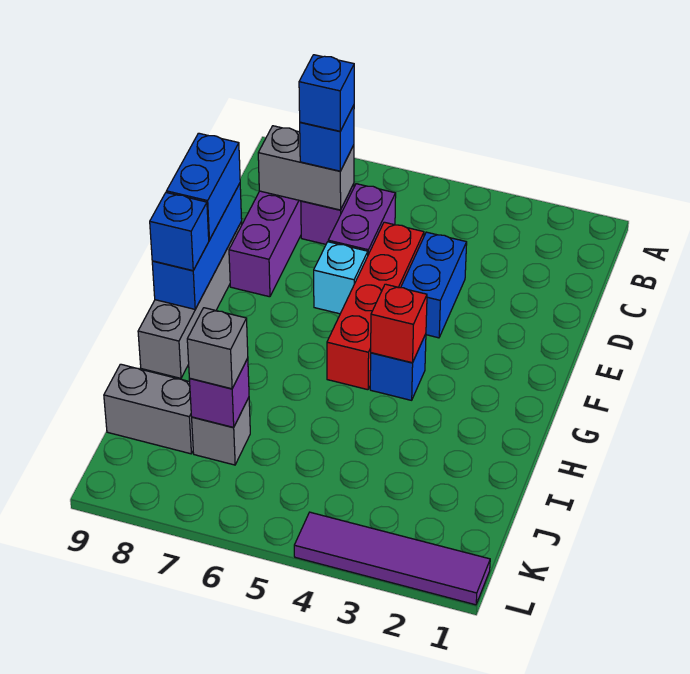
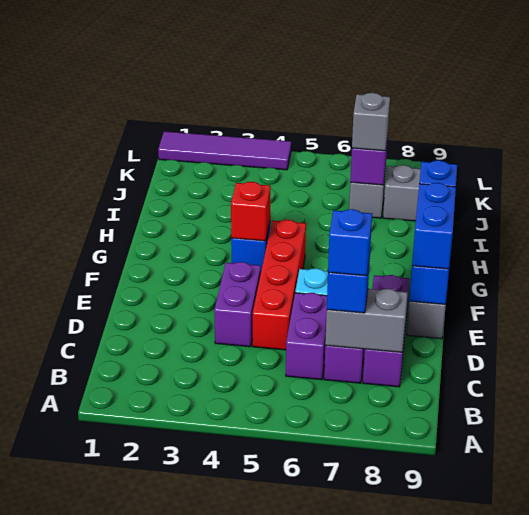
blue 1x2 brick [401,232,467,338] -> purple 1x2 brick [214,262,261,347]

